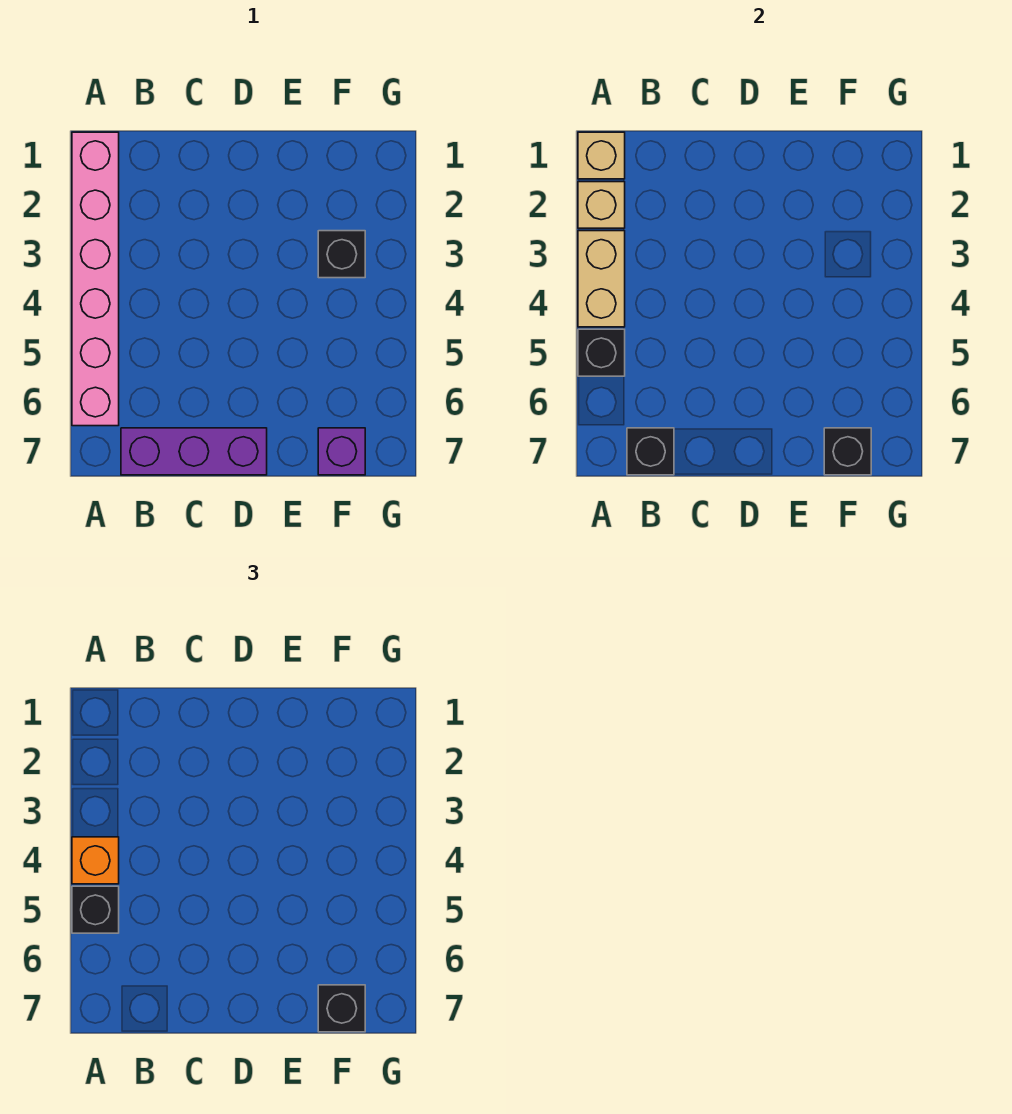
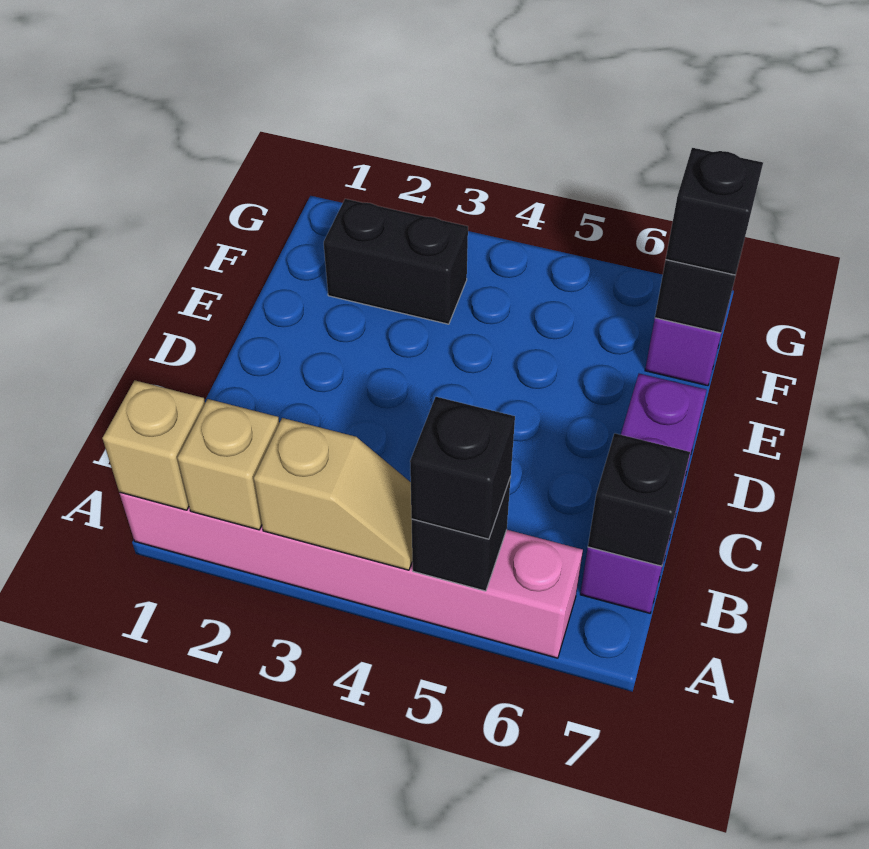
tan 1x2 brick [578,231,625,327] -> tan 1x2 slope [254,418,412,570]
orange 1x1 brick [72,837,119,884] -> none
black 1x1 brick [318,231,365,278] -> black 1x2 brick [324,199,468,324]

